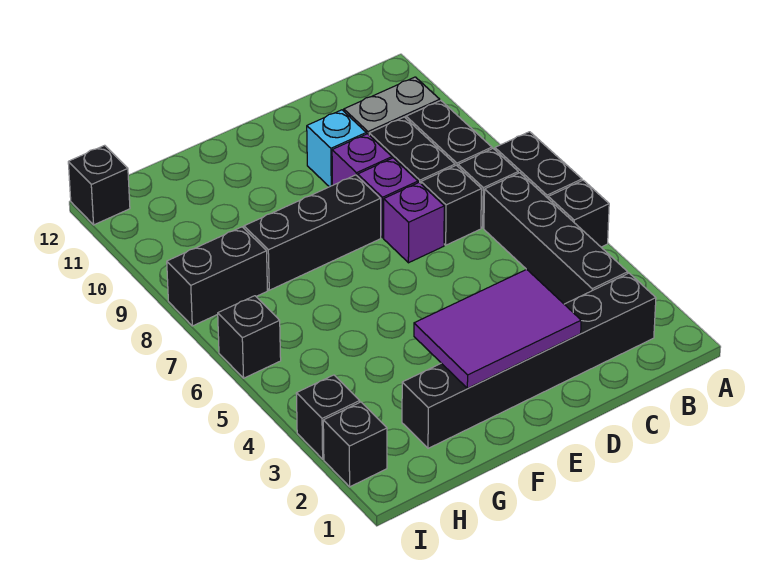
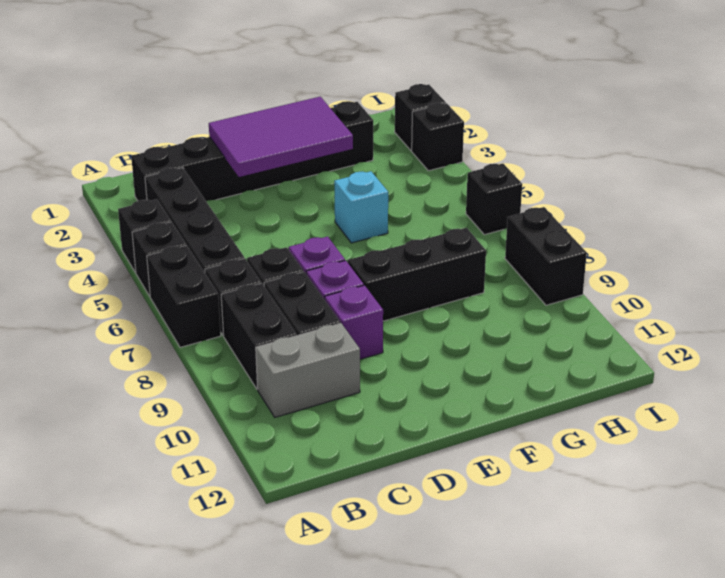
cyan 1x1 brick [307,110,366,187] -> cyan 1x1 brick moved to [334,171,388,243]
black 1x2 brick [167,227,267,326] -> black 1x2 brick turned to [505,207,587,305]
black 1x1 brick [68,145,130,225] -> black 1x1 brick moved to [118,199,171,273]

